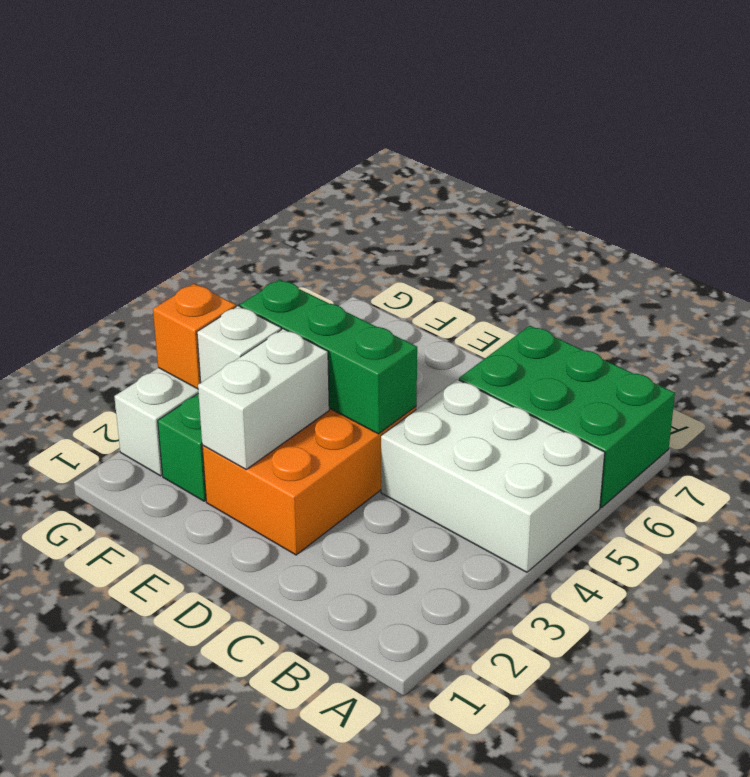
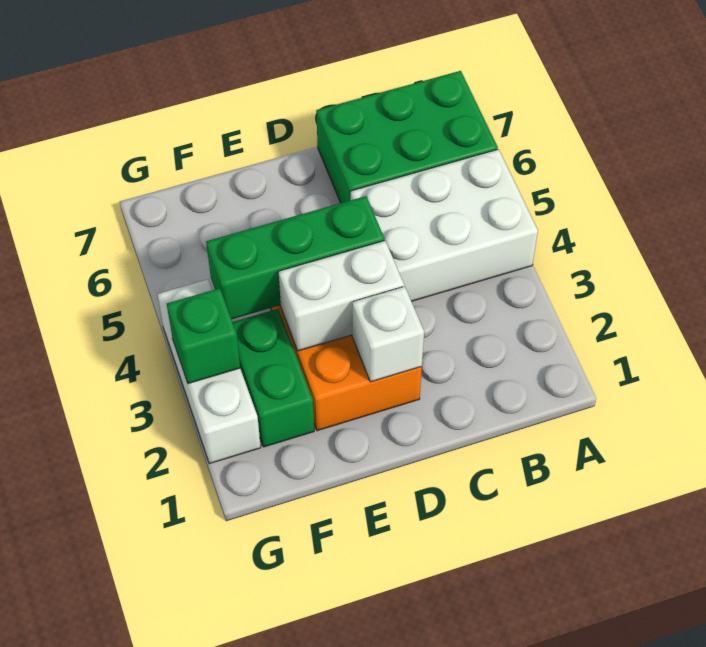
white 1x2 brick [198,329,329,469] -> white 1x2 brick turned to [279,241,404,351]
white 1x1 brick [197,306,281,383] -> white 1x1 brick moved to [352,286,424,382]
orange 1x1 brick [153,284,236,389] -> green 1x1 brick [167,288,240,384]

